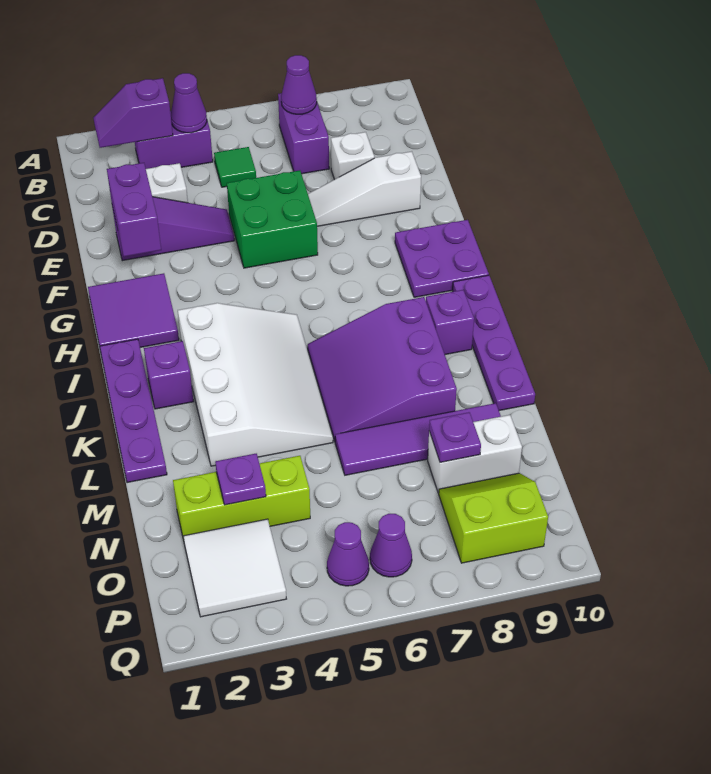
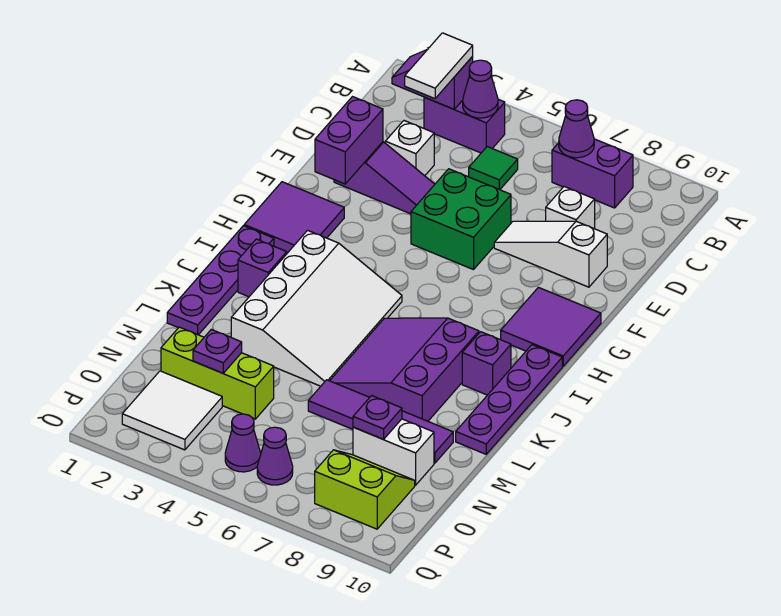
none -> white 1x2 tile [405,33,473,99]
purple 1x2 brick [278,93,329,174] -> purple 1x2 brick turned to [552,139,633,208]
purple 2x2 plate [395,220,489,297] -> purple 2x2 tile [501,287,601,366]

